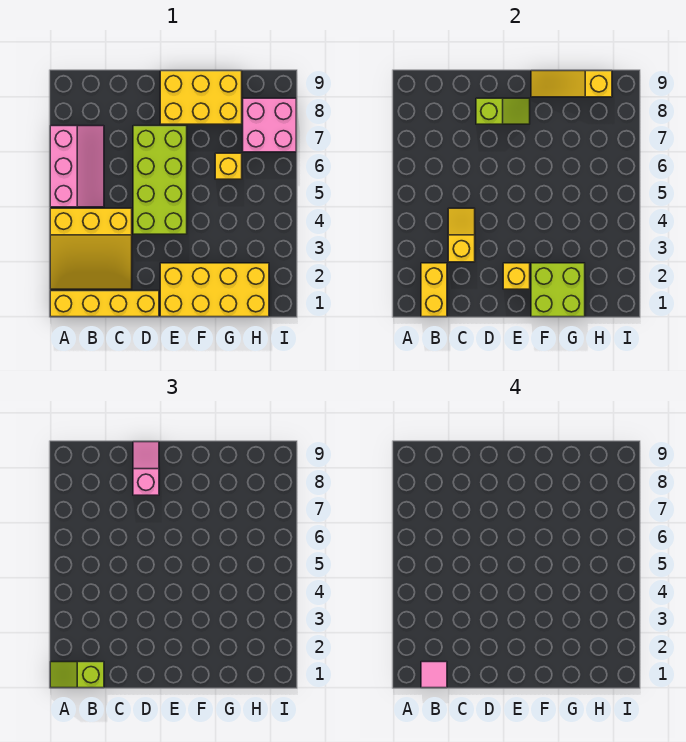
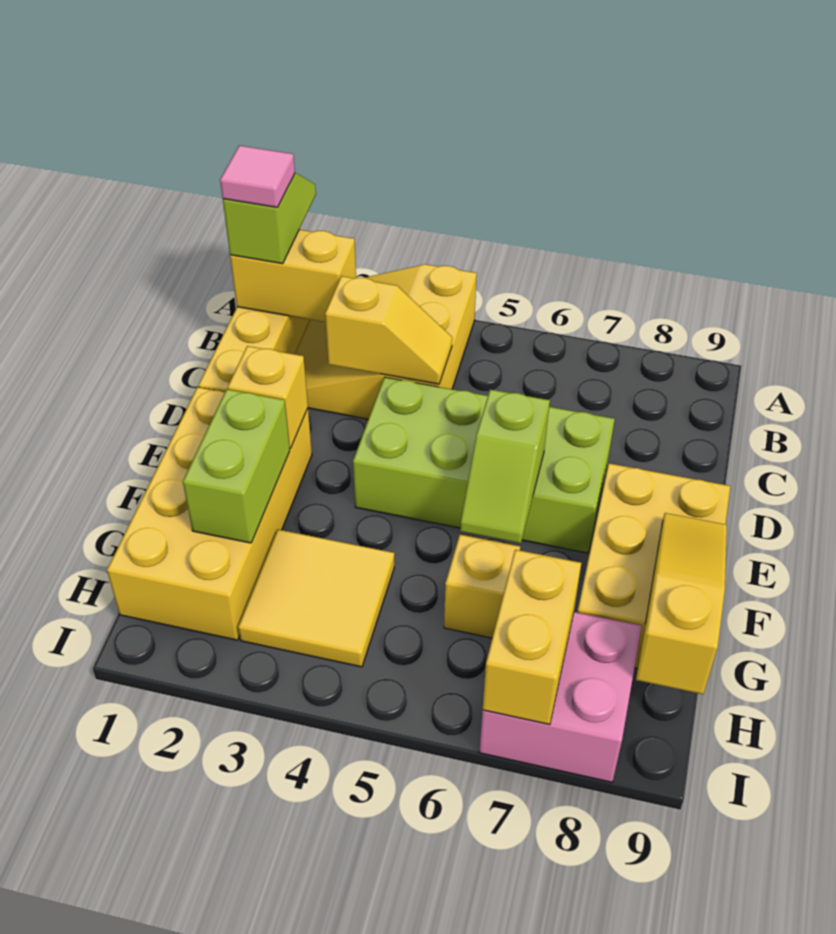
pink 2x3 slope [50,126,104,207] -> none
lime 1x2 slope [476,98,530,124] -> lime 1x2 slope moved to [460,390,550,543]
pink 1x2 slope [133,442,159,495] -> none
lime 2x2 brick [531,263,585,317] -> lime 1x2 brick [183,389,290,543]
none -> yellow 2x2 tile [238,530,394,667]
none -> yellow 1x2 brick [483,550,581,725]

